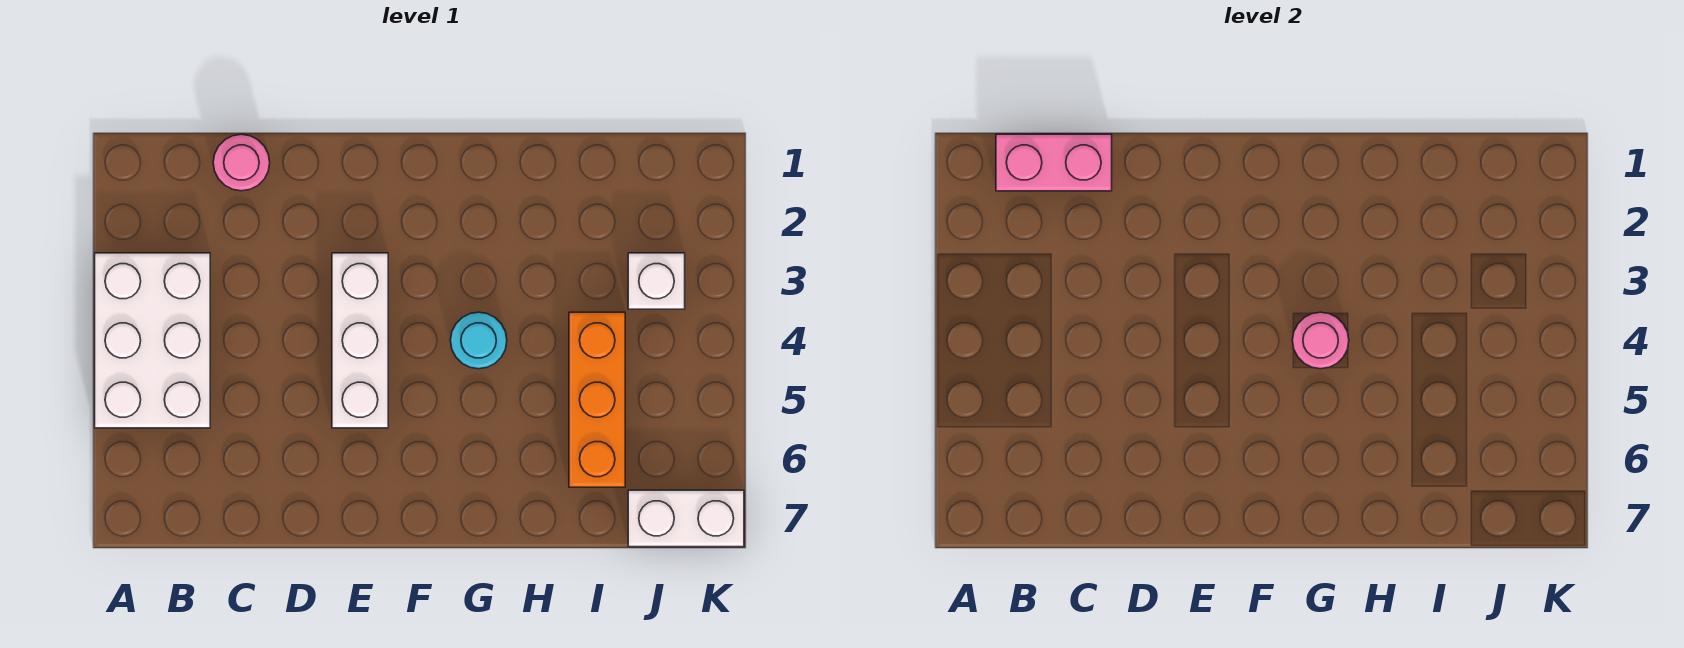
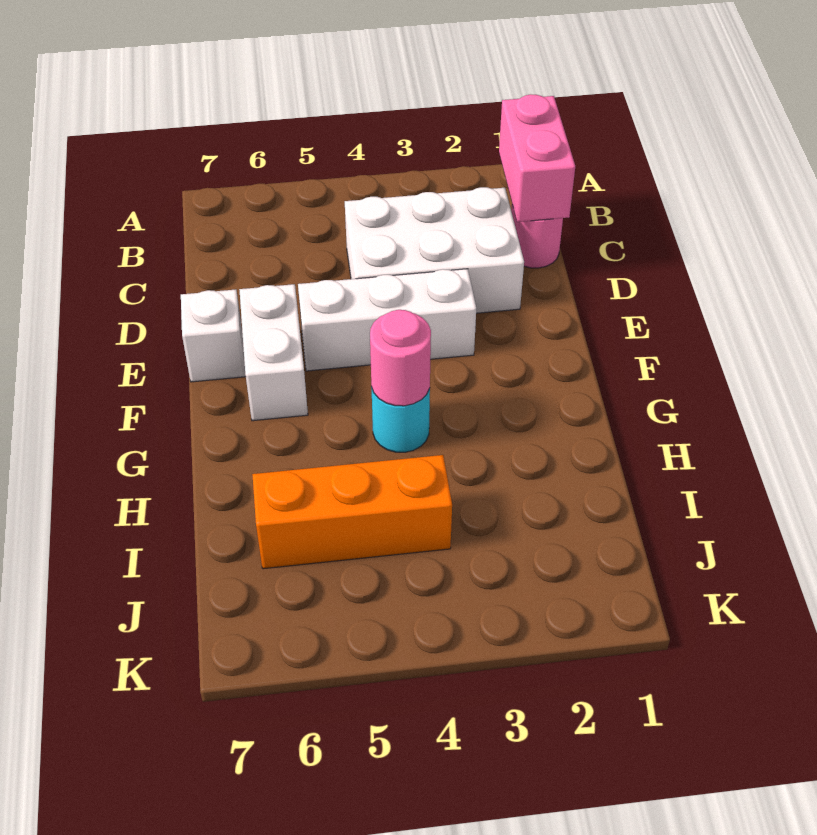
white 2x3 brick [95,253,210,428] -> white 2x3 brick moved to [345,187,524,313]
white 1x1 brick [628,253,685,309] -> white 1x1 brick moved to [181,289,246,382]
white 1x2 brick [628,490,744,547] -> white 1x2 brick moved to [239,284,308,421]

